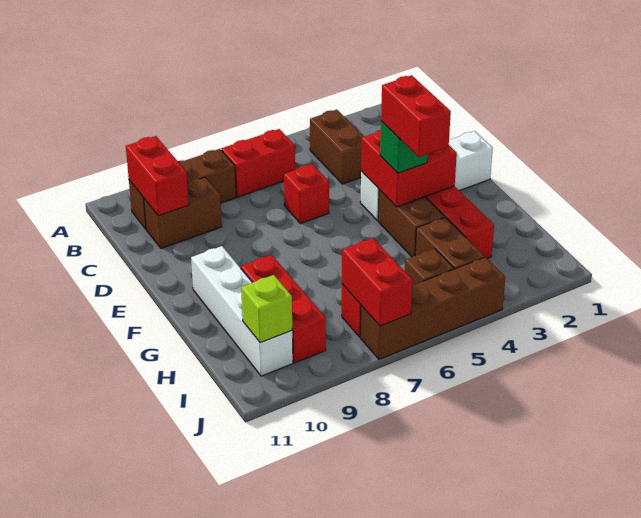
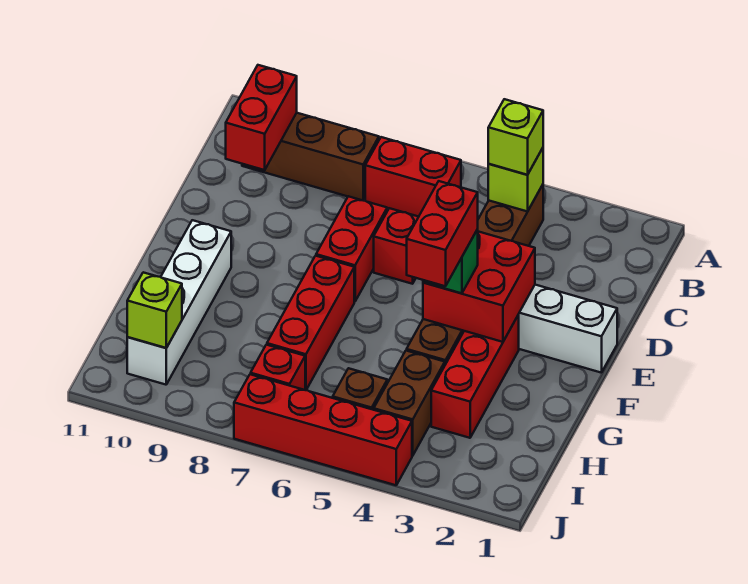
none -> lime 1x1 brick [488,148,543,212]
none -> lime 1x1 brick [488,99,543,175]
brown 1x2 brick [144,177,222,248] -> none
red 1x3 brick [241,255,326,363] -> red 1x3 brick moved to [267,256,354,390]
red 1x2 brick [342,238,412,326] -> red 1x2 brick moved to [316,196,387,302]
brown 1x4 brick [360,257,505,359] -> red 1x4 brick [234,374,412,485]

